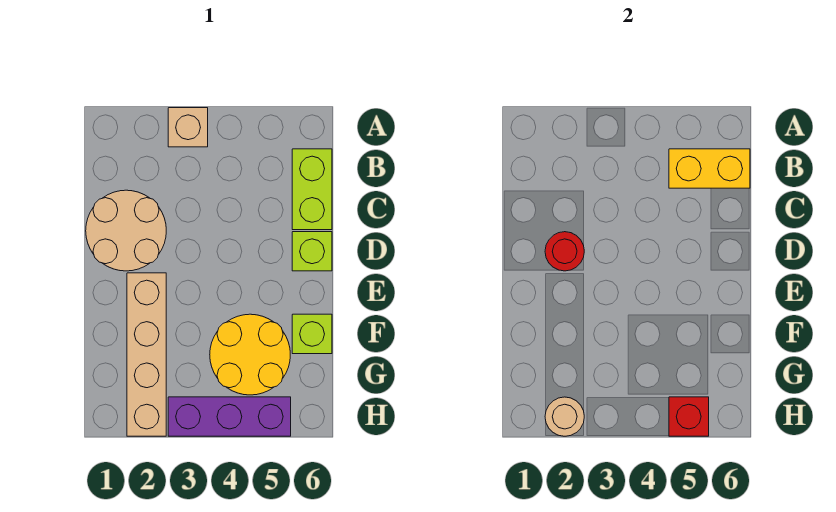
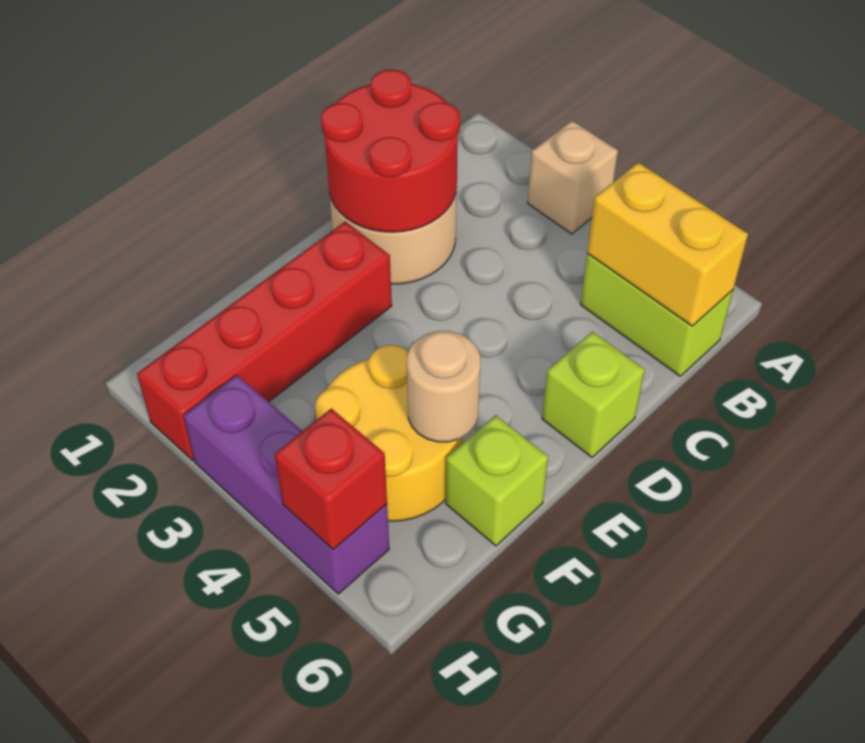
lime 1x2 brick [292,149,332,230] -> lime 1x2 brick turned to [580,253,733,376]
red 1x1 round brick [545,232,584,271] -> red 2x2 round brick [321,70,460,232]
tan 1x4 brick [127,273,166,436] -> red 1x4 brick [137,222,392,461]
tan 1x1 round brick [545,397,584,436] -> tan 1x1 round brick moved to [407,331,480,442]

